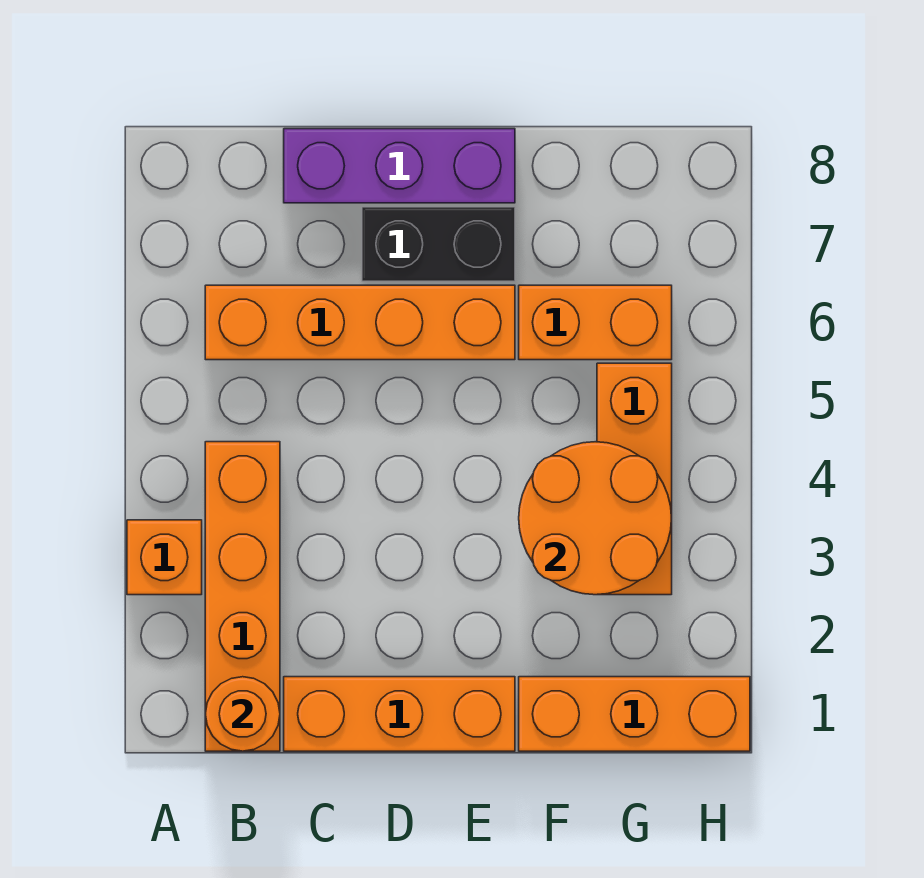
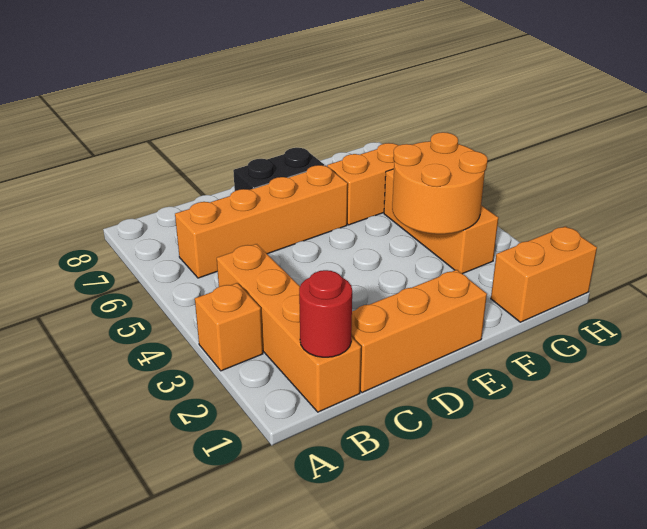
orange 1x1 round brick [205,677,280,751] -> red 1x1 round brick [299,270,352,357]
purple 1x3 brick [284,129,515,203] -> none
orange 1x3 brick [519,677,750,751] -> orange 1x2 brick [491,226,597,322]

